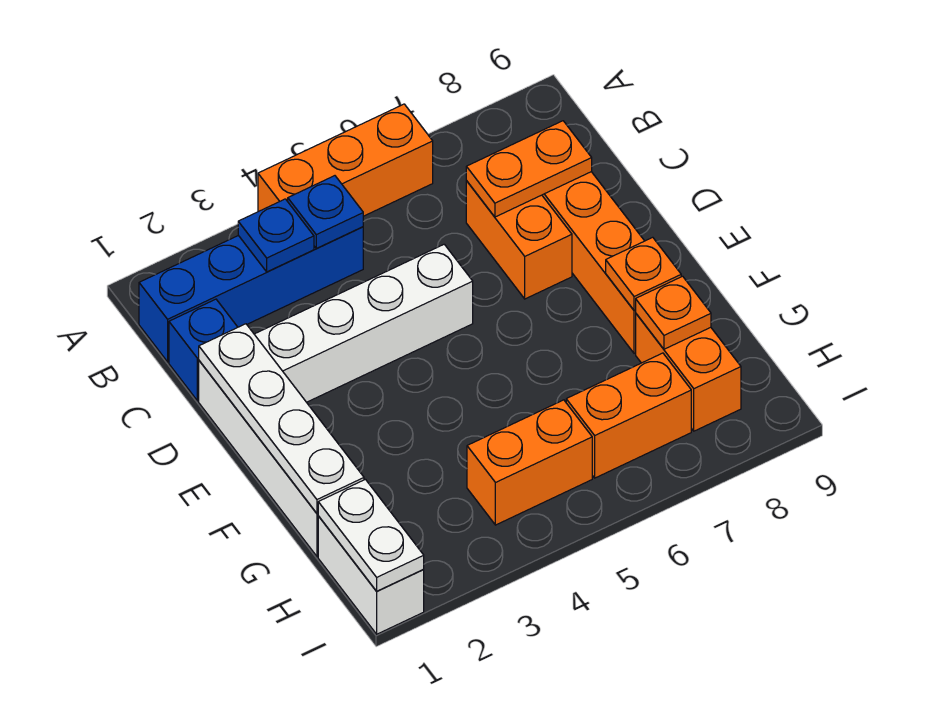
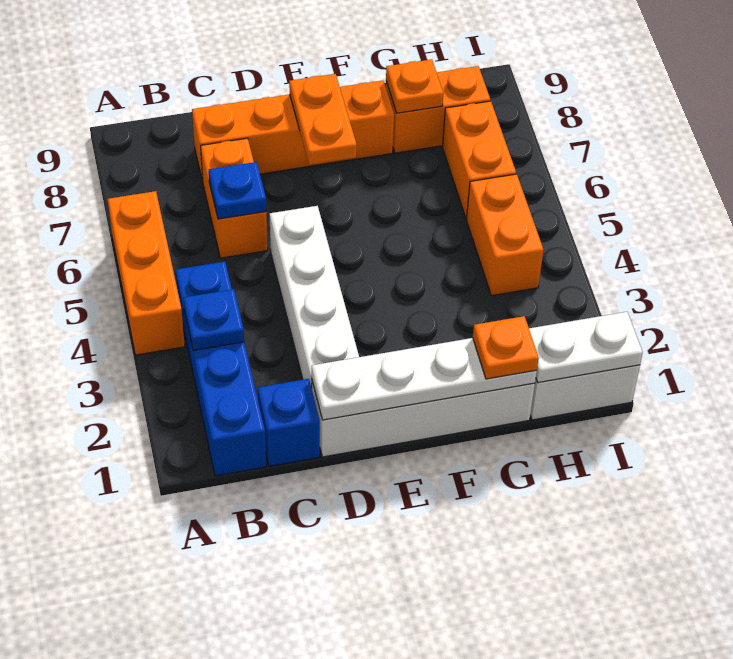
blue 1x1 plate [288,176,363,248] -> blue 1x1 plate moved to [209,162,267,219]
orange 1x2 brick [466,181,572,299] -> orange 1x2 brick turned to [201,138,268,258]
orange 1x2 plate [466,121,592,217] -> orange 1x2 plate moved to [289,74,357,165]
orange 1x1 plate [606,237,681,311] -> orange 1x1 plate moved to [473,316,539,379]

